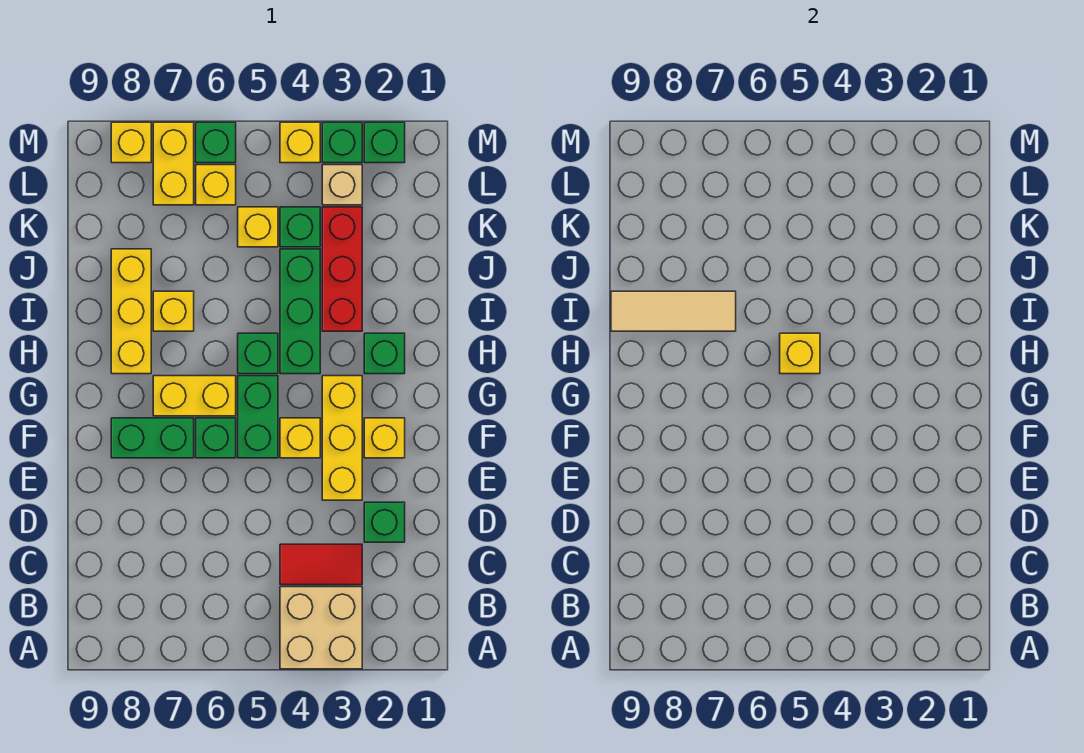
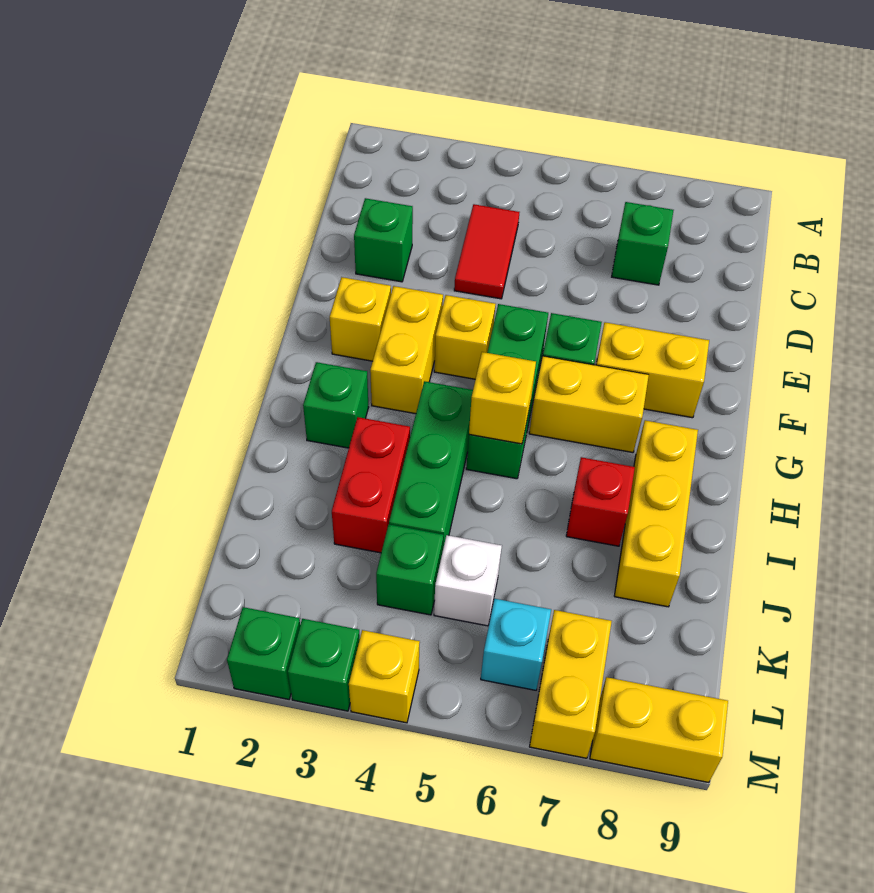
tan 2x2 brick [280,587,362,669] -> none
red 1x2 tile [280,544,362,585] -> red 1x2 tile turned to [454,204,519,299]
yellow 1x3 brick [322,376,362,500] -> yellow 1x2 brick [370,286,443,414]
green 1x2 brick [111,418,194,458] -> yellow 1x2 brick [596,322,709,418]
red 1x3 brick [322,207,362,331] -> red 1x2 brick [332,417,410,553]
yellow 1x1 brick [153,291,194,331] -> red 1x1 brick [566,457,635,546]
tan 1x3 tile [611,291,736,331] -> none
yellow 1x1 brick [238,207,278,247] -> white 1x1 brick [434,535,502,626]
tan 1x1 brick [322,165,362,205] -> none
yellow 1x1 brick [196,165,236,205] -> cyan 1x1 brick [481,599,551,690]
green 1x1 brick [196,122,236,163] -> green 1x1 brick moved to [612,202,674,285]
yellow 1x1 brick [111,122,151,163] -> yellow 1x2 brick [590,677,728,783]

